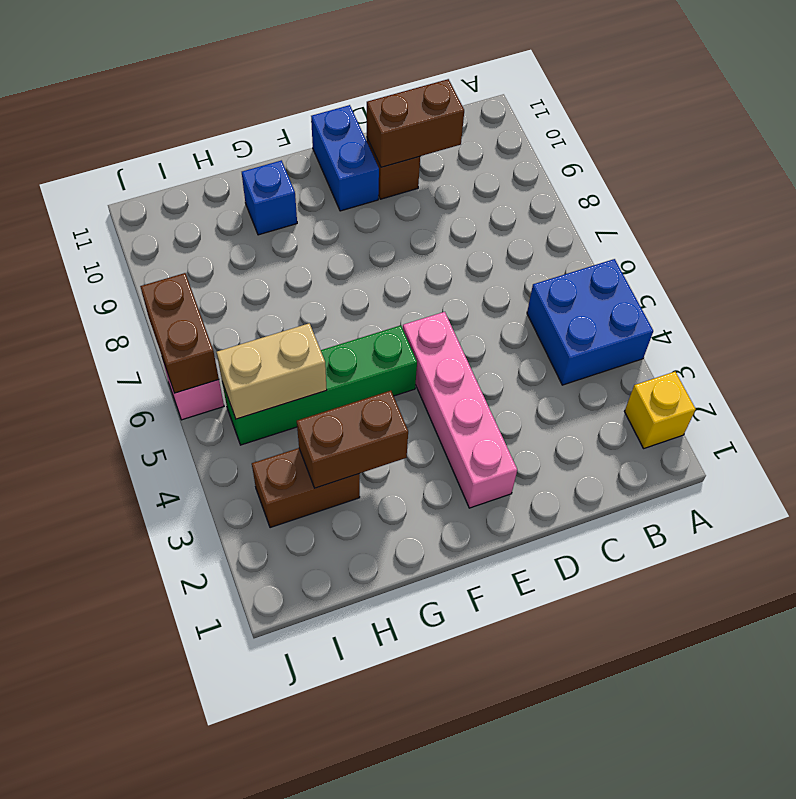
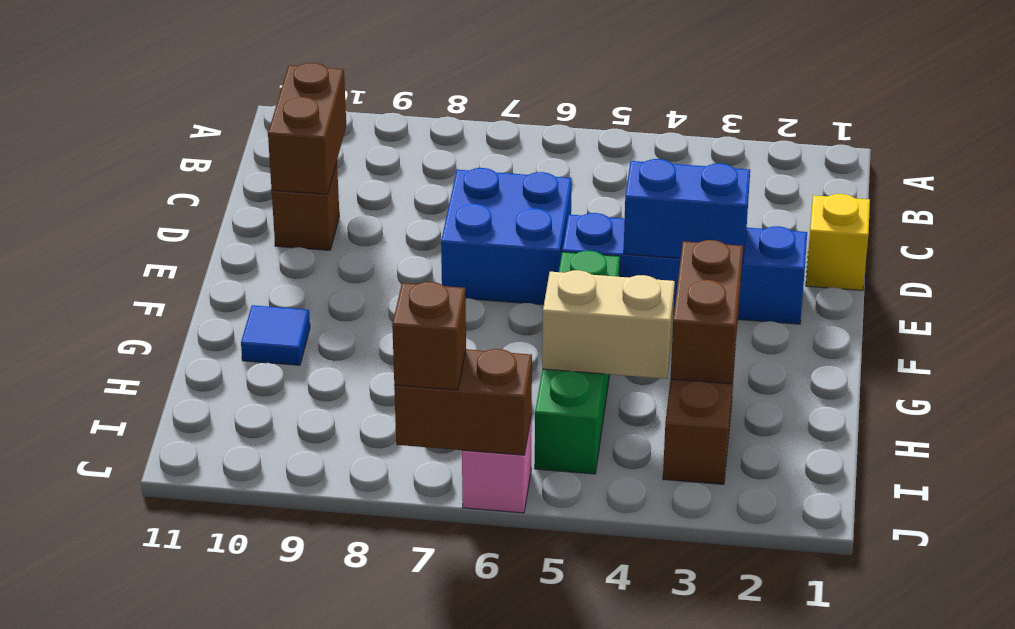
yellow 1x1 brick [624,372,696,448] -> yellow 1x1 brick moved to [806,194,870,290]
blue 2x2 brick [527,259,653,385] -> blue 2x2 brick moved to [441,168,572,305]
pink 1x4 brick [403,312,517,508] -> blue 1x4 brick [562,213,807,324]
blue 1x2 brick [311,105,379,211] -> blue 1x2 brick moved to [623,159,750,263]
blue 1x1 brick [242,160,297,235] -> blue 1x1 tile [241,305,310,365]
tan 1x2 brick [217,323,327,419] -> tan 1x2 brick turned to [542,270,675,379]
none -> brown 1x1 brick [392,282,466,390]

